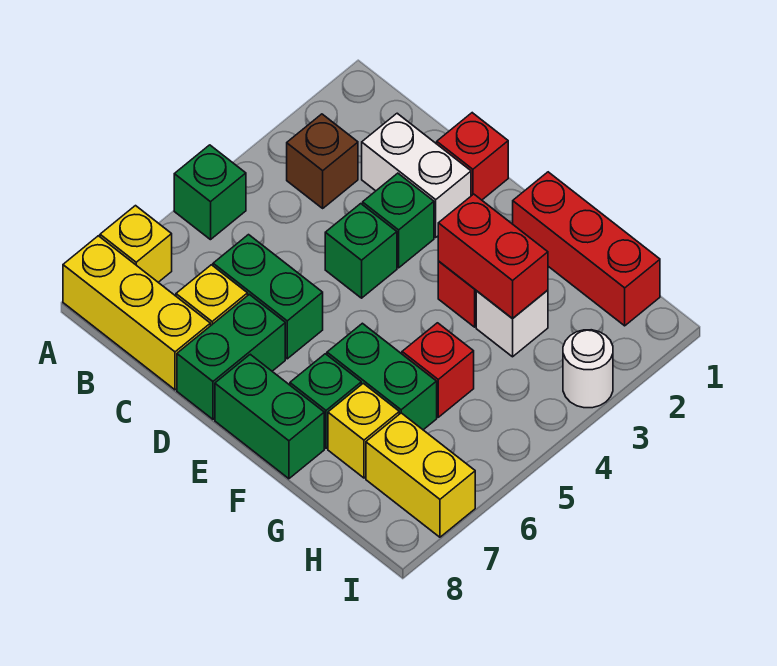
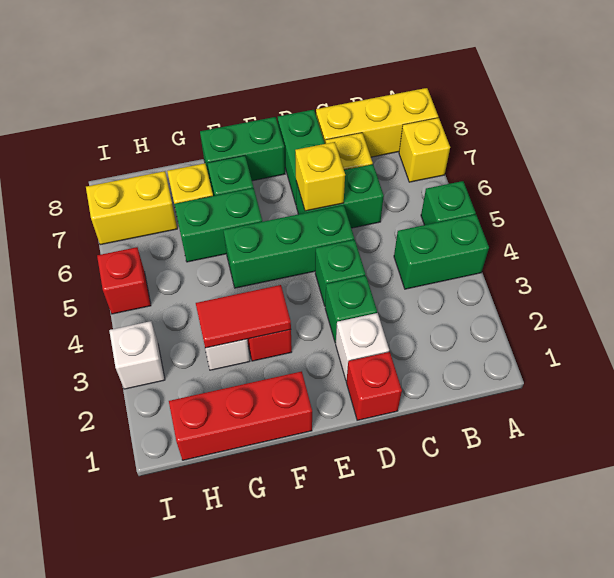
none -> green 1x2 brick [394,215,489,289]
brown 1x1 brick [287,114,358,208] -> none
white 1x2 brick [362,113,471,237] -> white 1x1 brick [336,313,389,381]
none -> green 1x3 brick [223,205,354,288]
none -> yellow 1x1 brick [295,142,345,211]
red 1x2 brick [438,194,548,319] -> red 1x2 tile [196,285,291,348]
red 1x1 brick [402,323,474,417] -> red 1x1 brick moved to [97,247,151,314]
white 1x1 round brick [563,330,613,408] -> white 1x1 brick [109,321,165,389]

